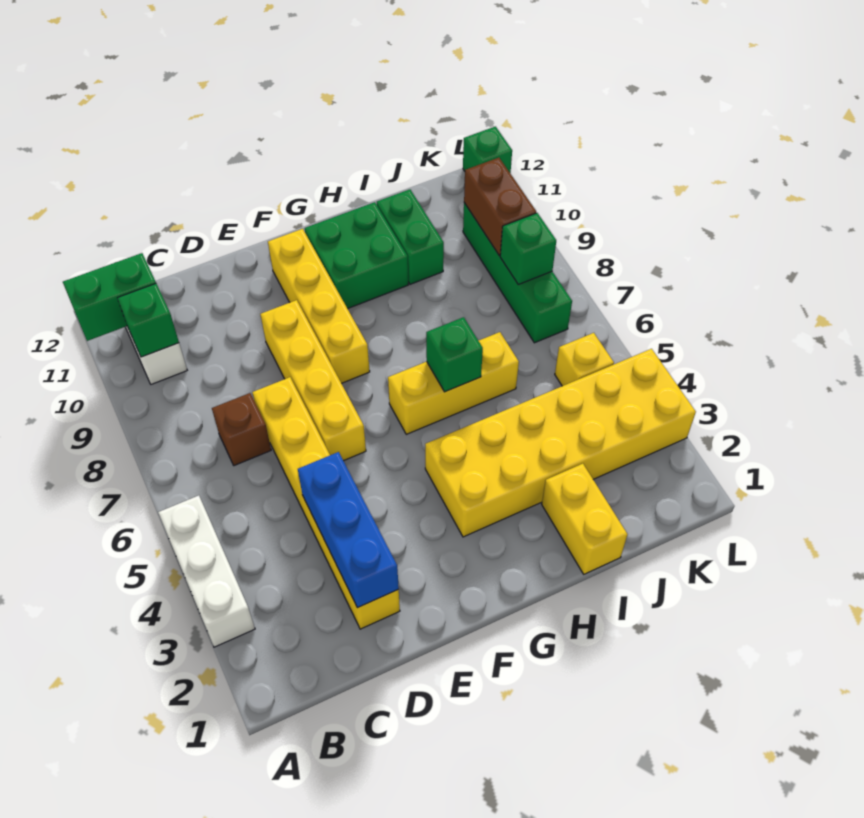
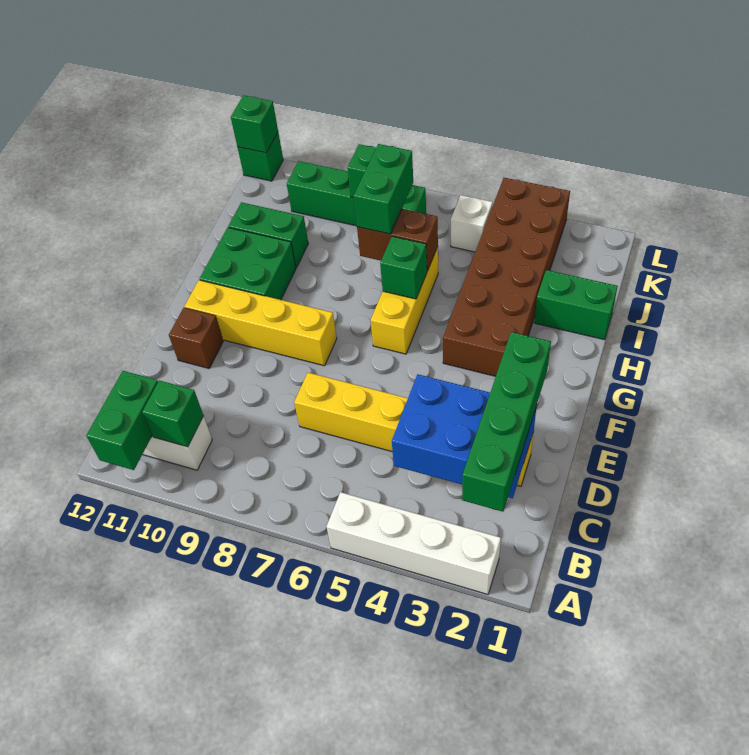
white 1x3 brick [158,495,255,647] -> white 1x4 brick [327,492,501,594]
none -> green 1x4 brick [462,332,551,512]
brown 1x1 brick [212,393,271,466] -> brown 1x1 brick moved to [169,308,223,368]
blue 1x3 brick [298,452,399,608] -> blue 2x3 brick [392,374,537,498]
yellow 1x4 brick [260,300,366,461] -> none
yellow 2x6 brick [425,349,696,537] -> brown 2x6 brick [443,178,570,376]
yellow 1x2 brick [542,464,628,574] -> green 1x2 brick [534,270,618,340]
none -> green 1x2 brick [354,144,413,234]
yellow 1x1 brick [555,333,614,386] -> white 1x1 brick [451,195,493,252]
brown 1x2 brick [464,158,536,256] -> brown 1x2 brick moved to [357,209,438,271]
none -> green 1x1 brick [231,95,278,153]

